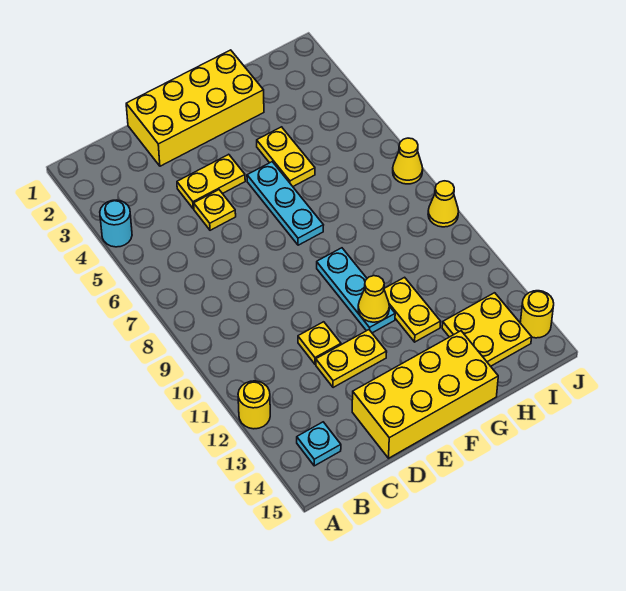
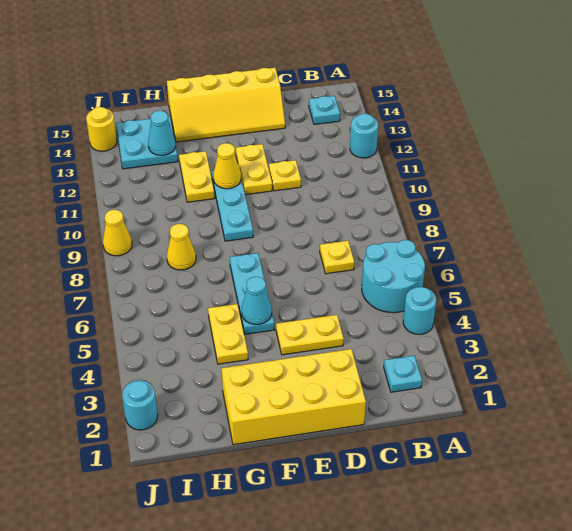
none -> cyan 2x2 round brick [362,240,425,313]
yellow 1x1 round brick [238,381,270,429] -> cyan 1x1 round brick [350,114,378,158]
none -> cyan 1x1 plate [384,356,422,392]
yellow 1x1 plate [194,190,236,230] -> yellow 1x1 plate moved to [320,241,354,274]
yellow 1x2 plate [316,330,387,388] -> yellow 1x2 plate turned to [236,144,272,195]
yellow 2x4 brick [352,331,498,458] -> yellow 2x4 slope [167,68,285,142]
none -> cyan 1x1 cone [242,277,272,325]
yellow 2x2 plate [442,293,532,366] -> cyan 2x2 plate [116,116,178,169]
none -> cyan 1x1 cone [148,111,176,155]
none -> cyan 1x1 round brick [122,380,158,430]
yellow 1x1 cone [393,138,423,184] -> yellow 1x1 cone moved to [167,224,196,270]

